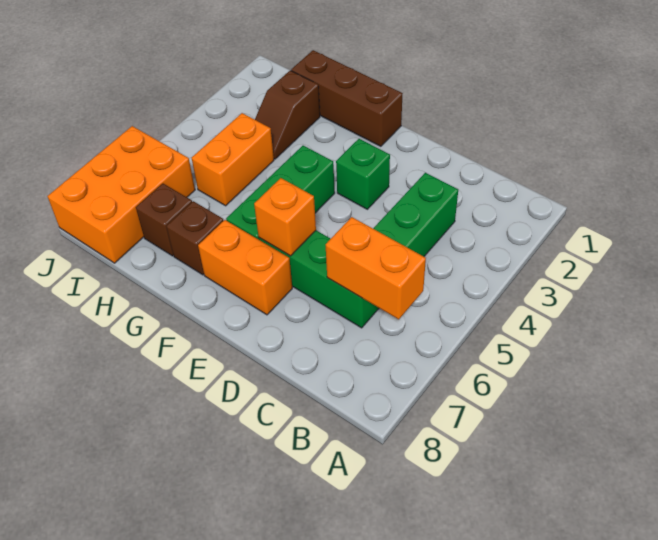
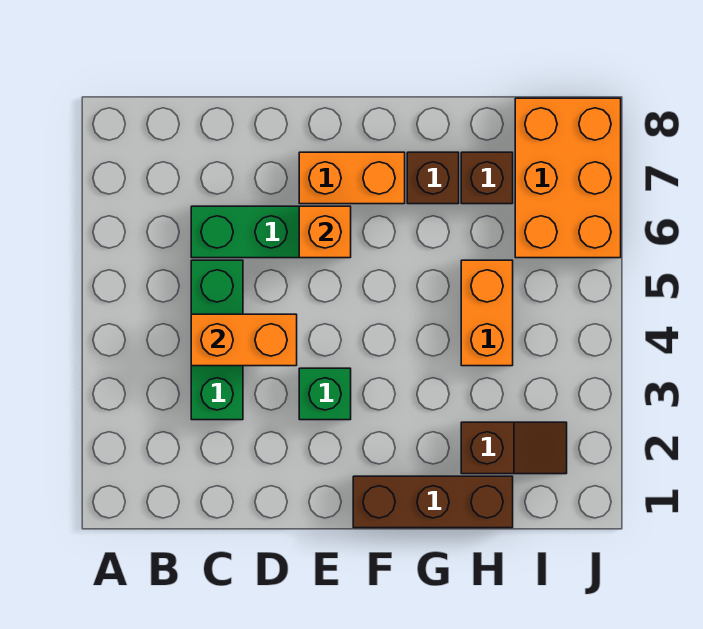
orange 1x2 brick [326,217,426,319] -> orange 1x2 brick moved to [191,314,297,366]
green 1x3 brick [226,146,335,240] -> none
brown 1x2 slope [255,70,320,159] -> brown 1x2 slope turned to [461,422,567,474]

